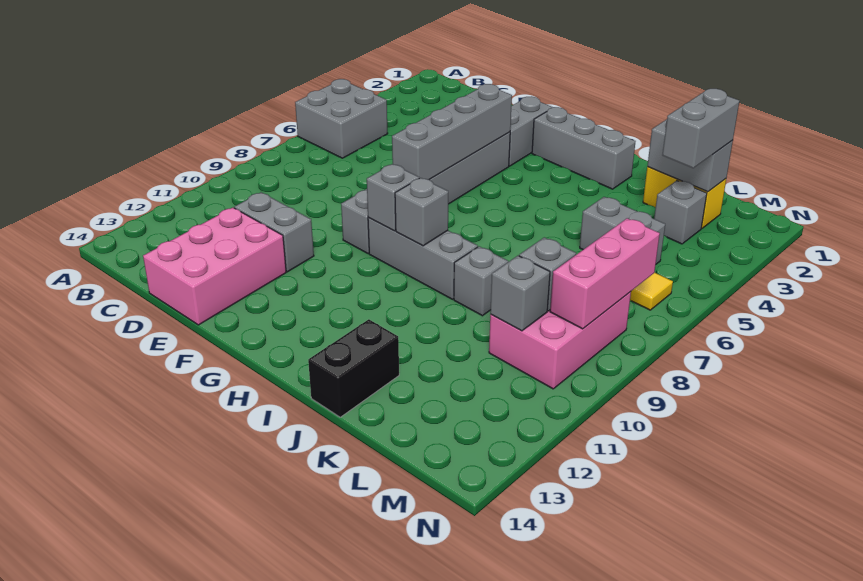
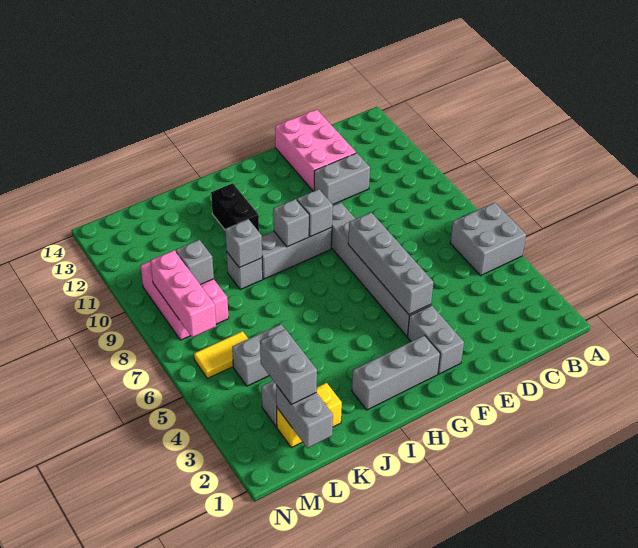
black 1x2 brick [308,319,399,417] -> black 1x2 brick moved to [211,183,259,231]
grey 1x2 brick [647,119,733,192] -> grey 1x2 brick turned to [276,385,333,448]
grey 1x1 brick [490,256,550,331] -> grey 1x1 brick moved to [225,219,262,268]

